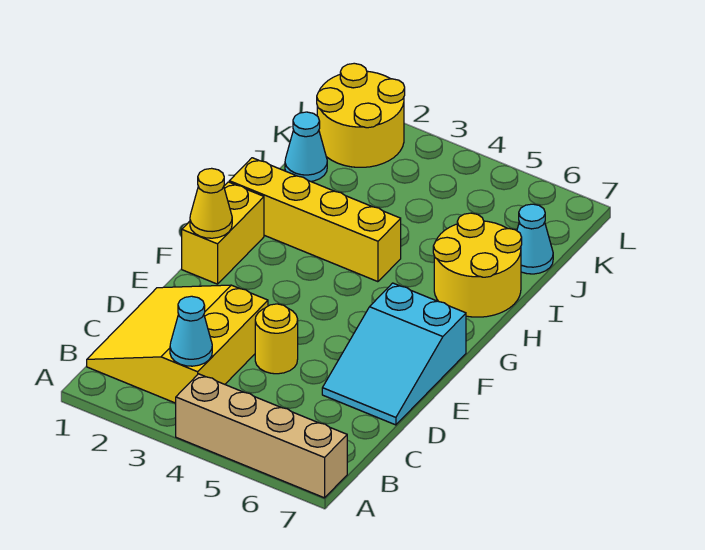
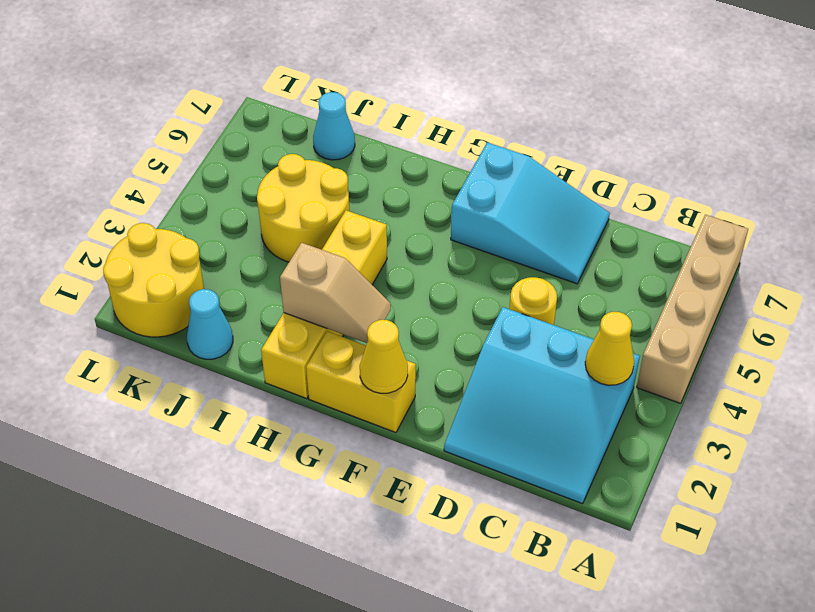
yellow 3x3 slope [87,285,268,403] -> cyan 3x3 slope [444,307,640,504]
cyan 1x1 cone [170,296,212,366] -> yellow 1x1 cone [585,312,634,385]
none -> tan 1x2 slope [280,243,391,343]
yellow 2x2 round brick [433,213,522,317] -> yellow 2x2 round brick moved to [257,154,349,262]

